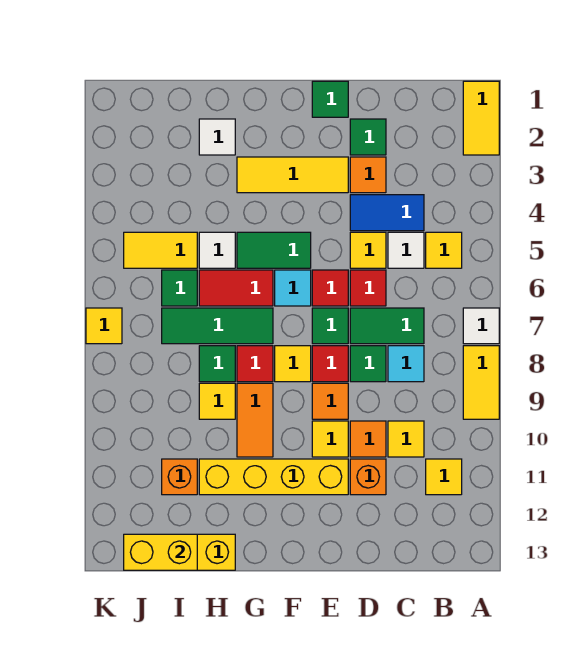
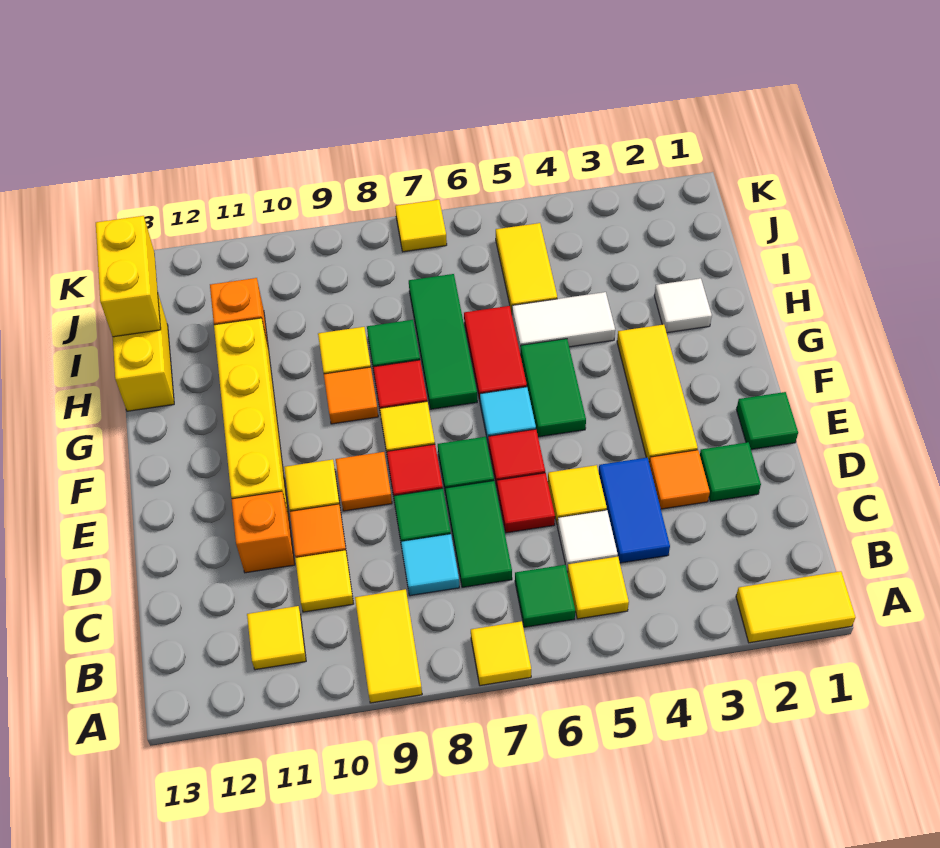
white 1x1 tile [463,308,499,344] -> yellow 1x1 tile [471,621,531,686]
yellow 1x2 tile [463,346,499,419] -> yellow 1x2 tile turned to [355,589,422,703]
orange 1x2 tile [237,383,273,457] -> orange 1x1 tile [324,367,378,424]
white 1x1 tile [199,232,235,268] -> white 1x2 tile [512,292,615,354]
green 1x1 tile [162,270,197,306] -> green 1x1 tile moved to [515,565,575,627]

